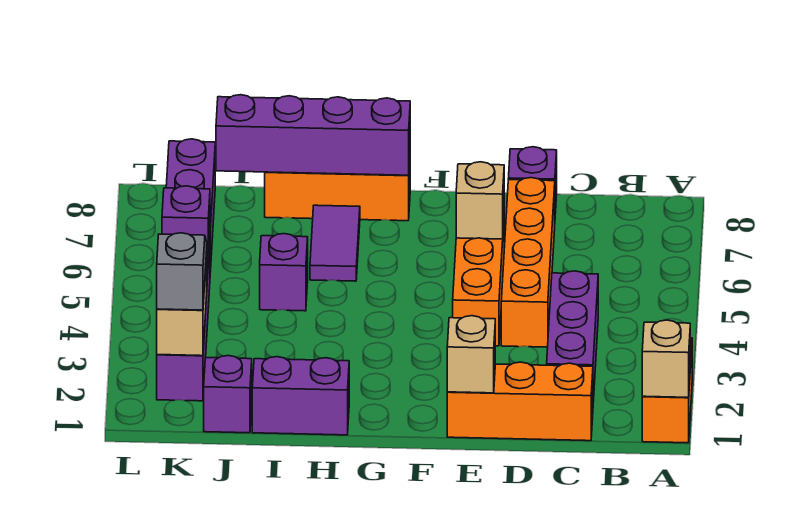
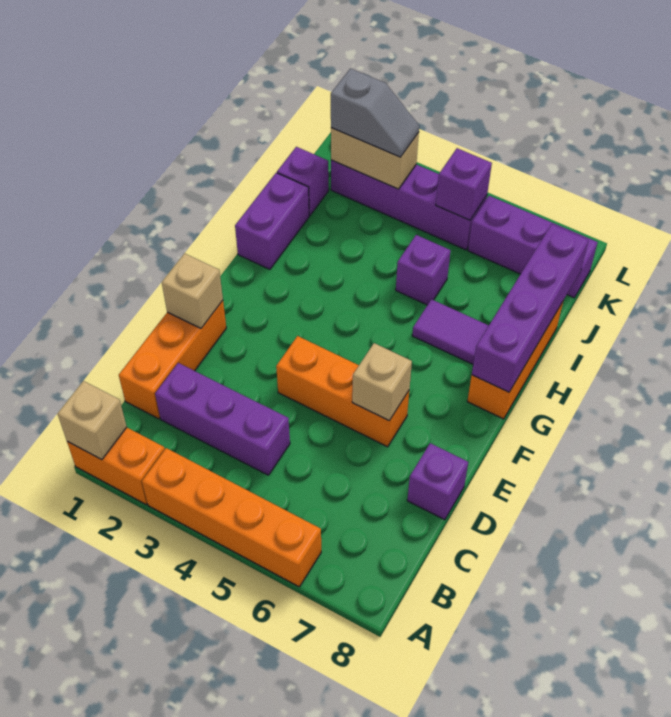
orange 1x4 brick [501,178,555,347] -> orange 1x4 brick moved to [142,448,321,587]

